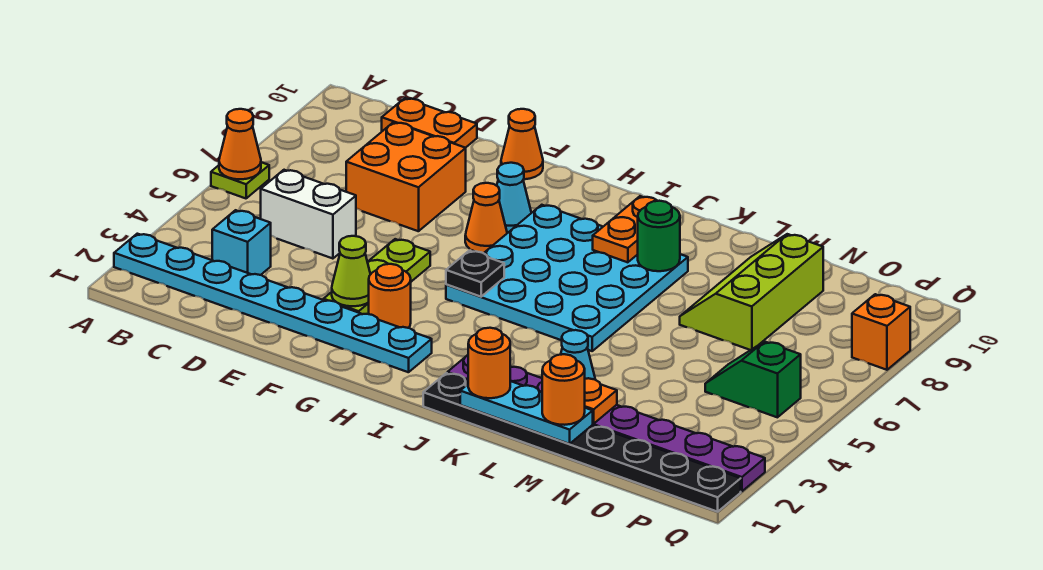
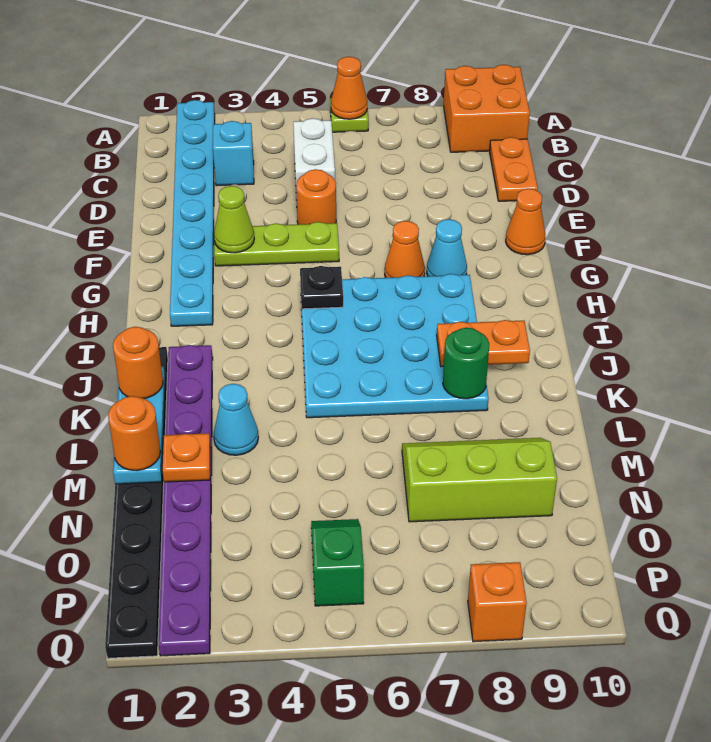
orange 2x2 brick [346,122,466,231] -> orange 2x2 brick moved to [444,65,530,152]
orange 1x1 round brick [369,264,411,328] -> orange 1x1 round brick moved to [296,169,336,224]

